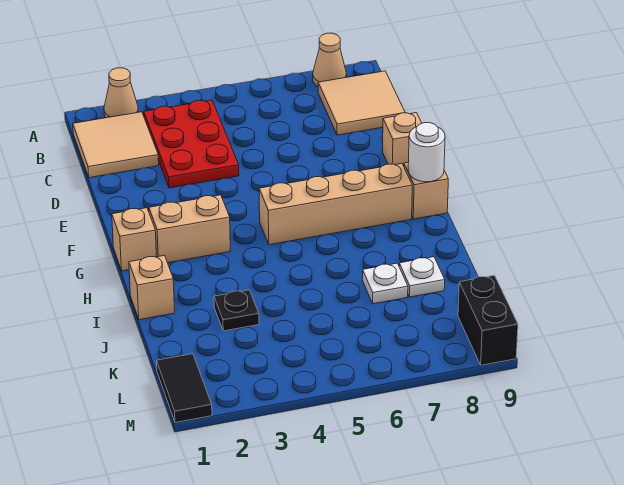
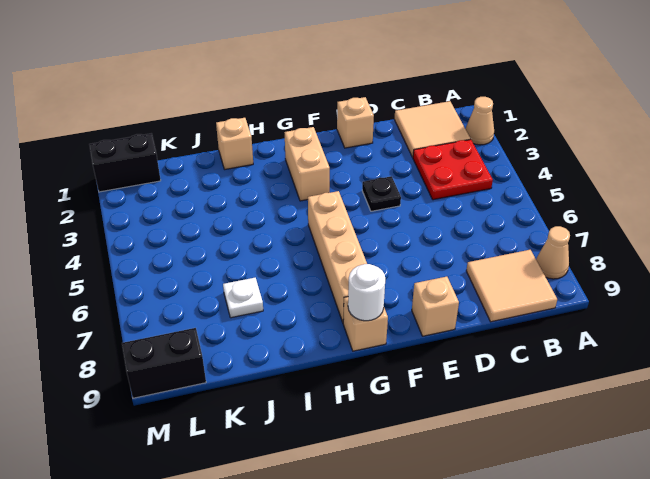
red 2x3 plate [144,100,239,188] -> red 2x2 plate [413,139,493,200]
tan 1x1 brick [112,208,156,271] -> tan 1x1 brick moved to [337,97,374,148]
black 1x1 plate [214,290,259,331] -> black 1x1 plate moved to [362,176,401,211]
white 1x1 plate [399,257,445,297] -> none
black 1x2 tile [157,354,212,423] -> black 1x2 brick [89,133,161,192]

